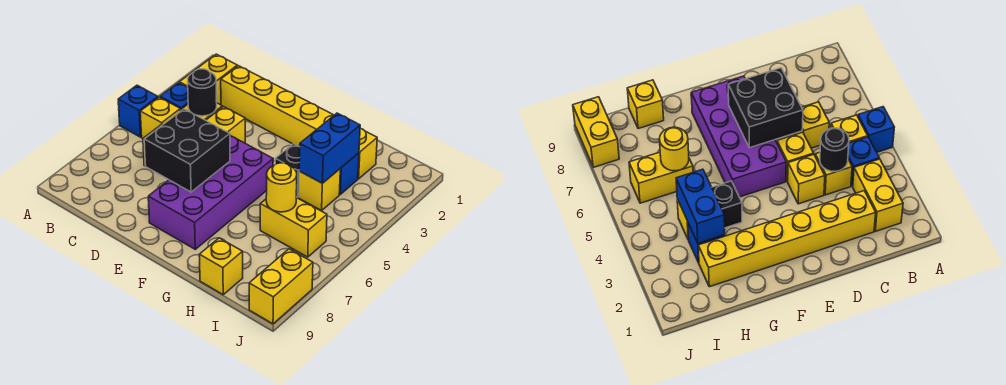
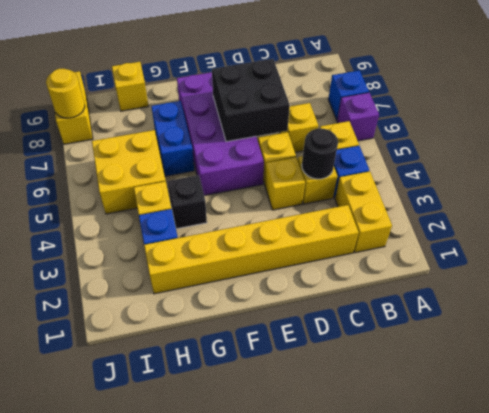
blue 1x1 brick [118,85,158,137] -> blue 1x1 brick moved to [328,71,369,120]
none -> purple 1x1 brick [337,93,379,141]
blue 1x2 brick [299,113,360,183] -> blue 1x2 brick moved to [151,101,194,176]
yellow 1x2 brick [260,198,327,257] -> yellow 2x2 brick [92,130,166,214]
yellow 1x1 round brick [266,163,297,212] -> yellow 1x1 round brick moved to [46,69,85,118]

